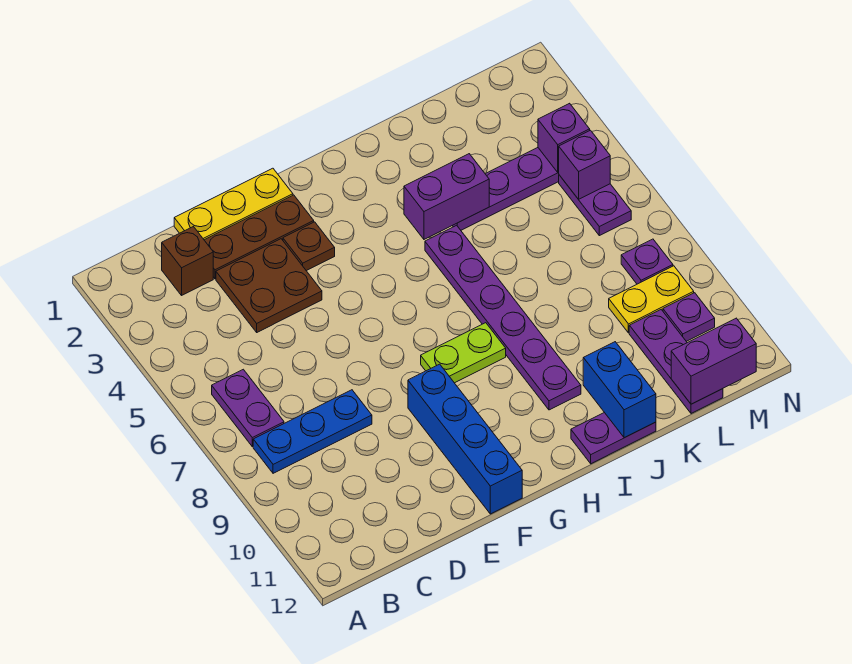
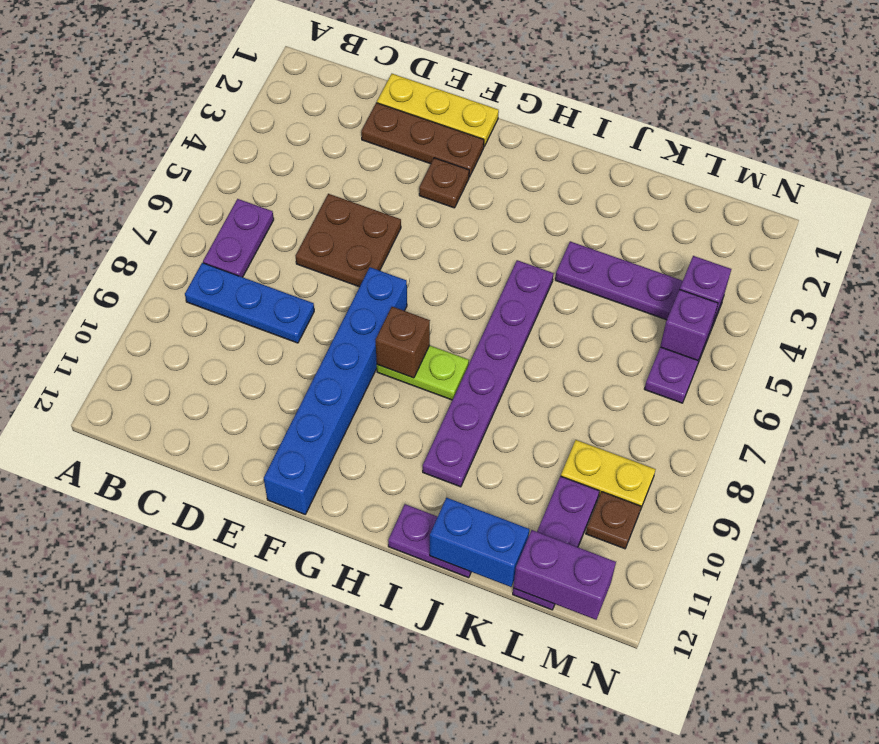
brown 1x1 brick [162,227,213,295] -> brown 1x1 brick moved to [376,307,430,378]
brown 2x2 plate [216,239,322,332] -> brown 2x2 plate moved to [296,194,401,287]
blue 1x4 brick [408,364,522,514] -> blue 1x6 brick [264,267,407,514]
purple 1x2 brick [404,154,489,239] -> none
blue 1x2 brick [583,342,656,438] -> blue 1x2 brick turned to [430,498,529,587]
purple 1x1 plate [621,239,673,284] -> none
purple 1x1 plate [663,293,715,341] -> brown 1x1 plate [586,492,641,549]

